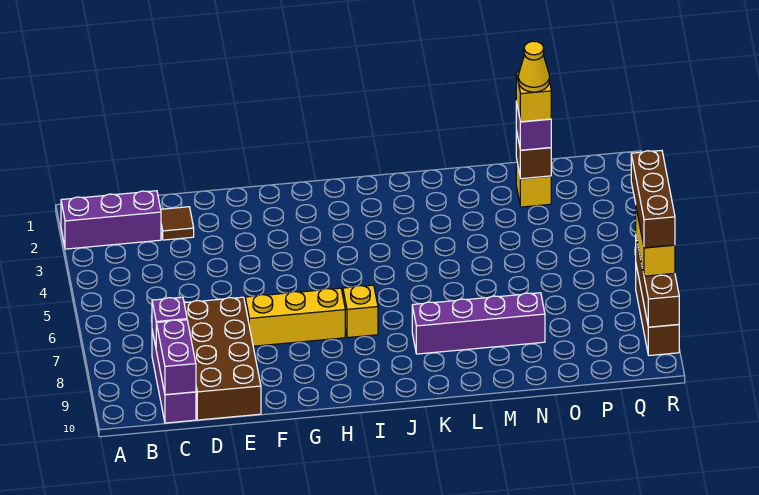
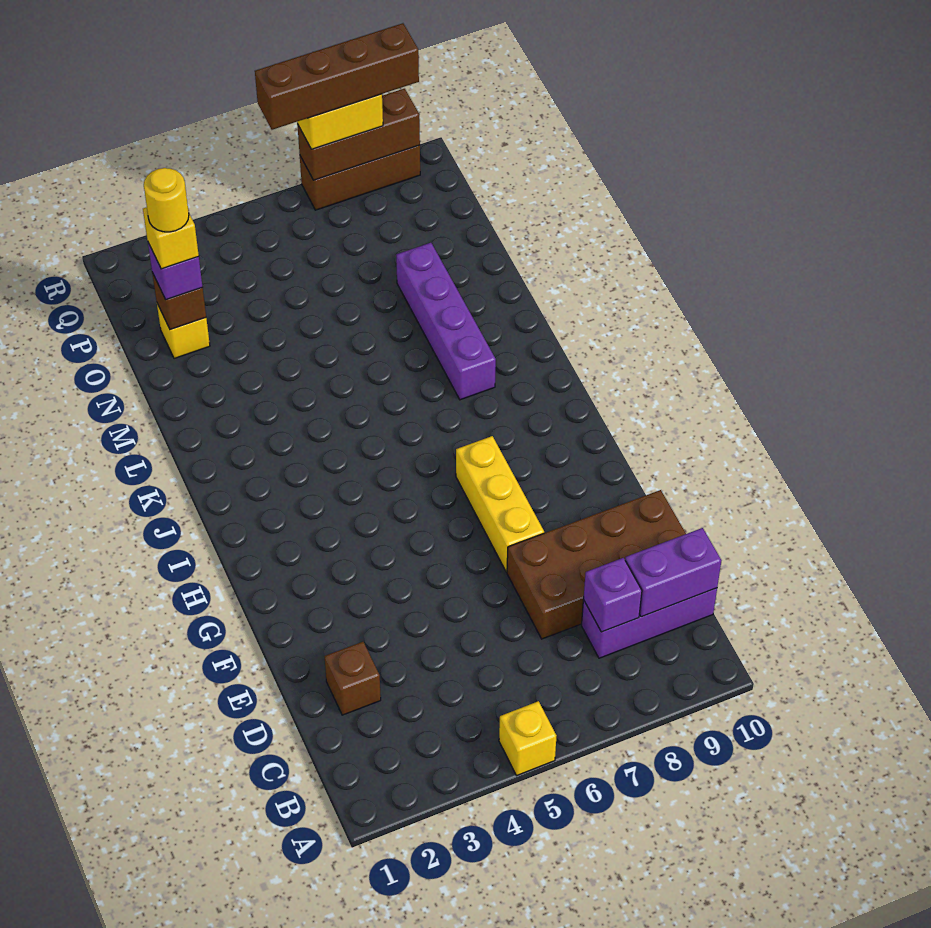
purple 1x3 brick [61,191,161,249] -> none
brown 1x1 tile [161,207,194,240] -> brown 1x1 brick [324,642,381,715]
yellow 1x1 brick [343,285,378,338] -> yellow 1x1 brick moved to [499,701,556,776]
yellow 1x1 cone [518,41,549,92] -> yellow 1x1 round brick [144,168,189,232]
brown 1x3 brick [631,150,675,248] -> brown 1x4 brick [255,23,419,130]

